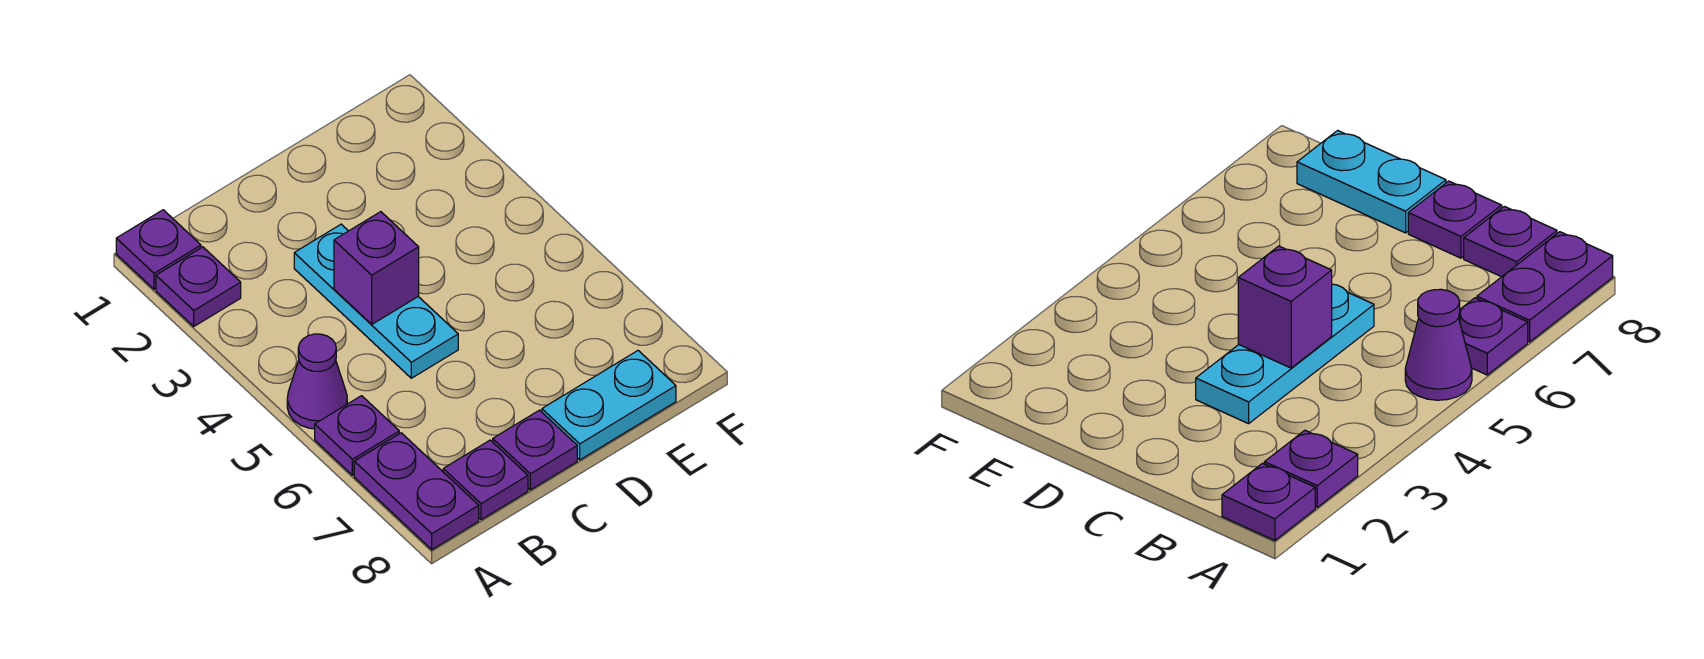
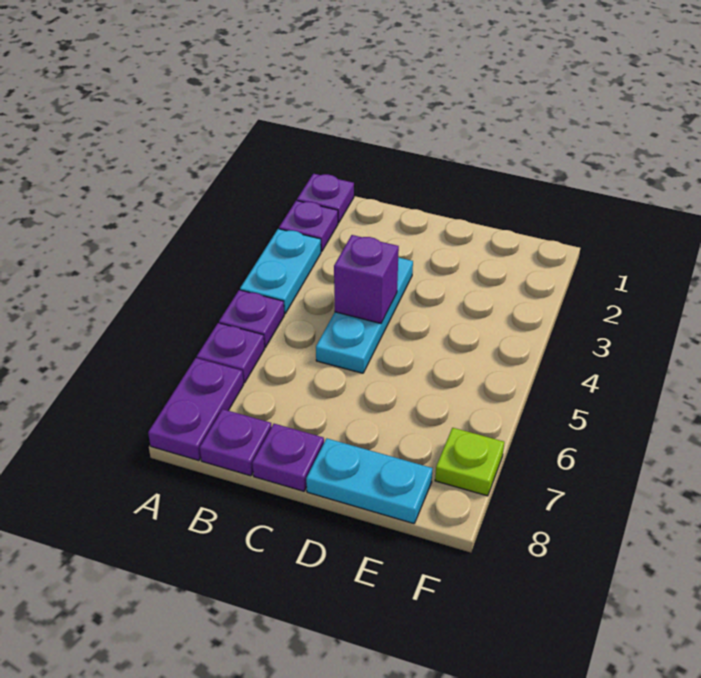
none -> cyan 1x2 plate [240,229,321,314]
purple 1x1 cone [287,334,347,429] -> purple 1x1 plate [219,290,284,347]
none -> lime 1x1 plate [435,428,504,496]

